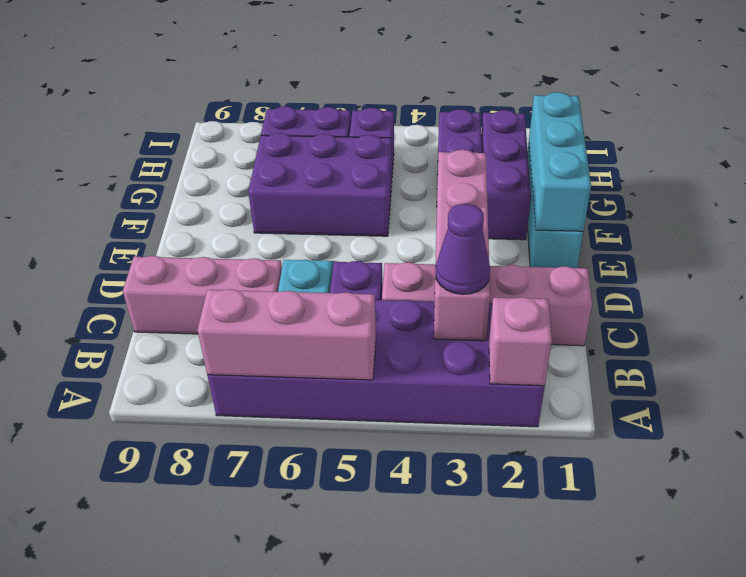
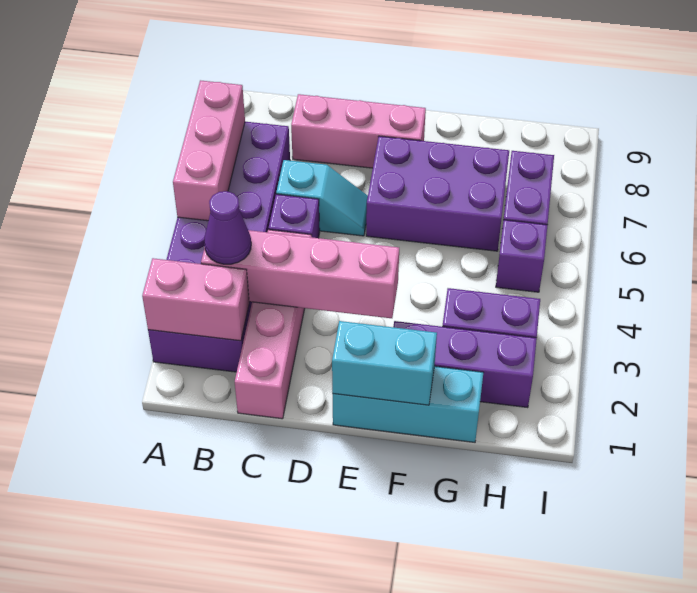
pink 1x1 brick [489,297,552,386] -> pink 1x2 brick [142,258,249,341]
pink 1x3 brick [123,256,282,334] -> pink 1x3 brick turned to [291,94,426,168]
cyan 1x3 brick [529,92,591,231] -> cyan 1x2 brick [332,321,437,405]
purple 2x3 brick [248,133,392,236] -> purple 2x3 brick turned to [366,136,509,251]

